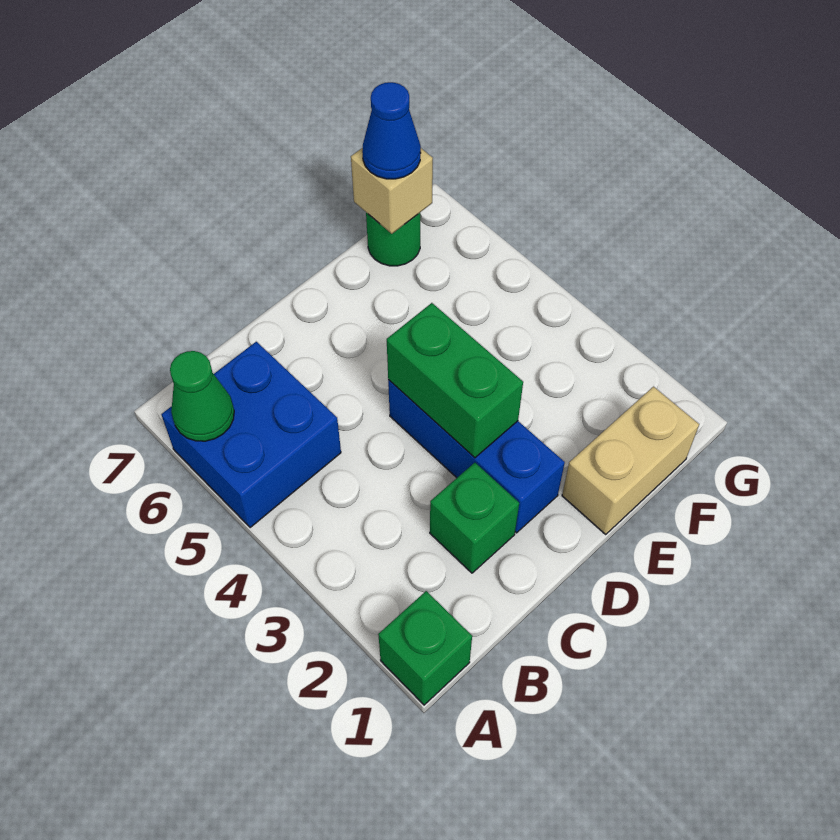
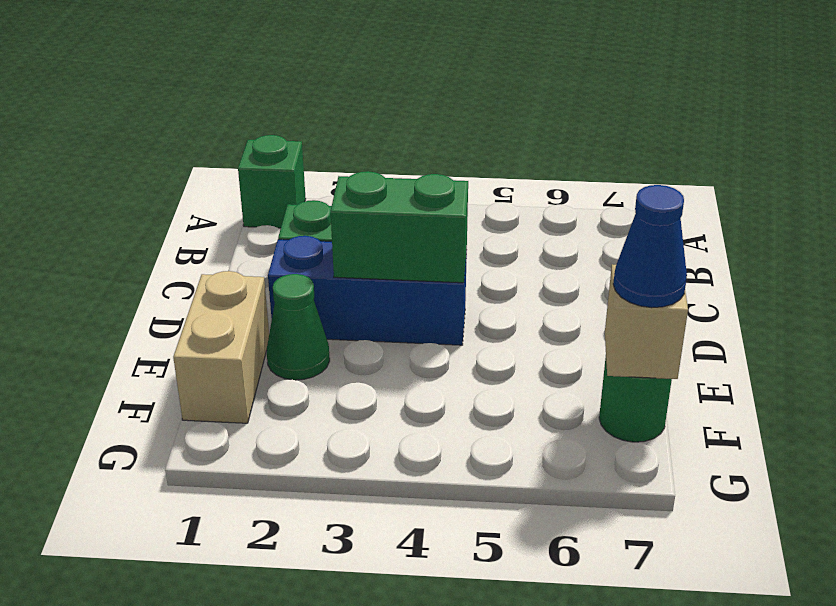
blue 2x2 brick [161,342,341,528] -> none
green 1x1 cone [170,351,234,441] -> green 1x1 cone moved to [267,274,330,380]

